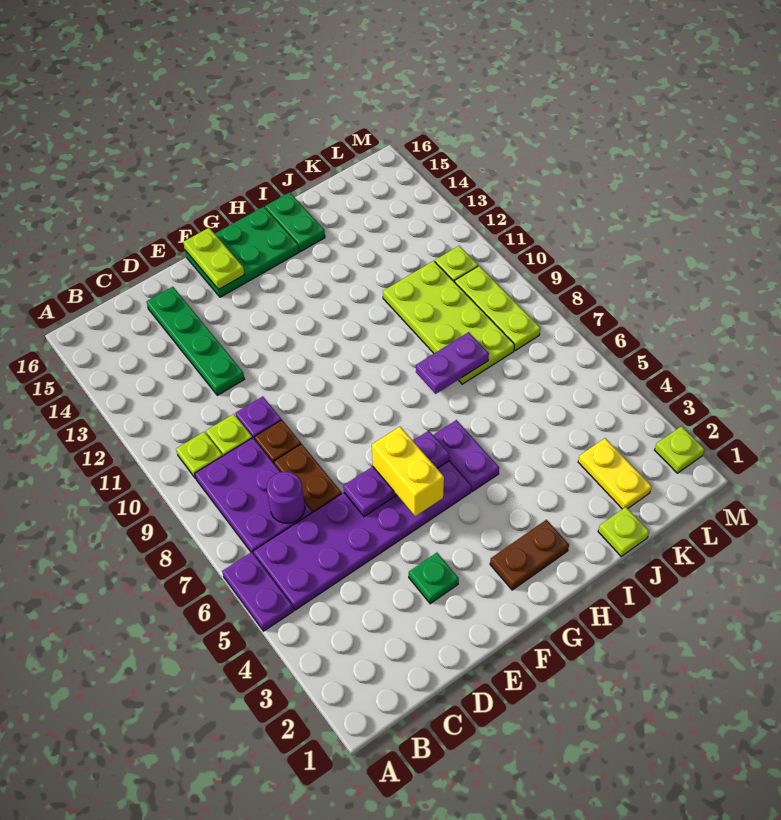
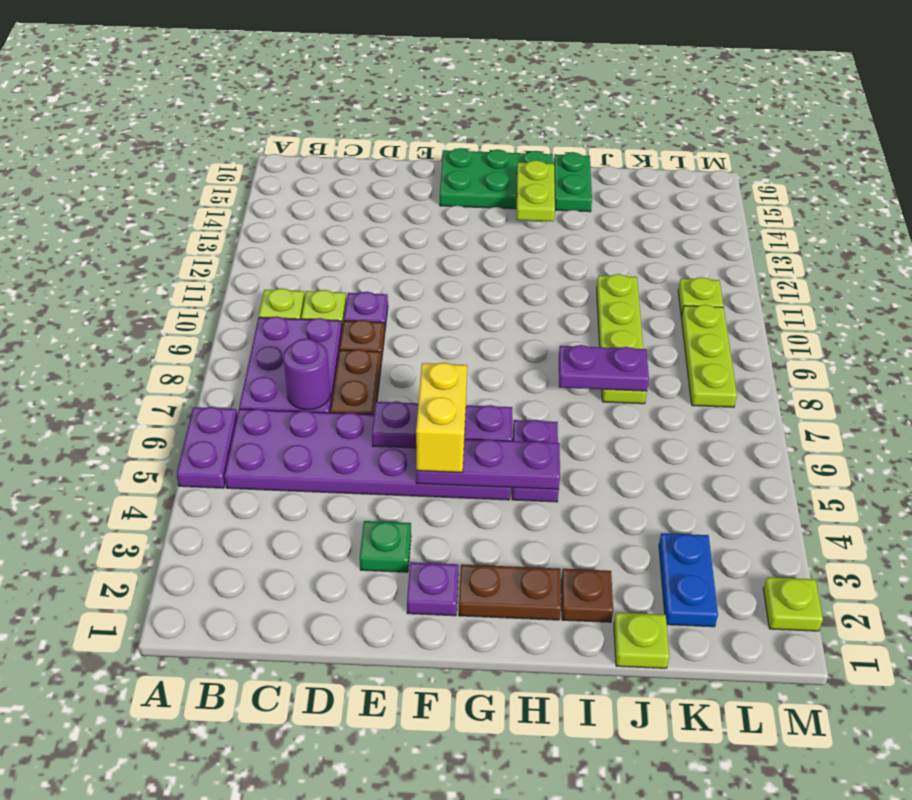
green 1x4 plate [146,287,244,395] -> none
none -> purple 1x1 plate [407,562,458,616]
none -> purple 1x3 plate [416,439,560,490]
lime 1x2 plate [183,228,245,290] -> lime 1x2 plate moved to [516,160,555,221]
none -> brown 1x1 plate [561,569,613,622]
lime 2x4 plate [383,261,514,384] -> lime 1x4 plate [597,274,647,404]
yellow 1x2 plate [578,438,652,509] -> blue 1x2 plate [659,533,718,627]

